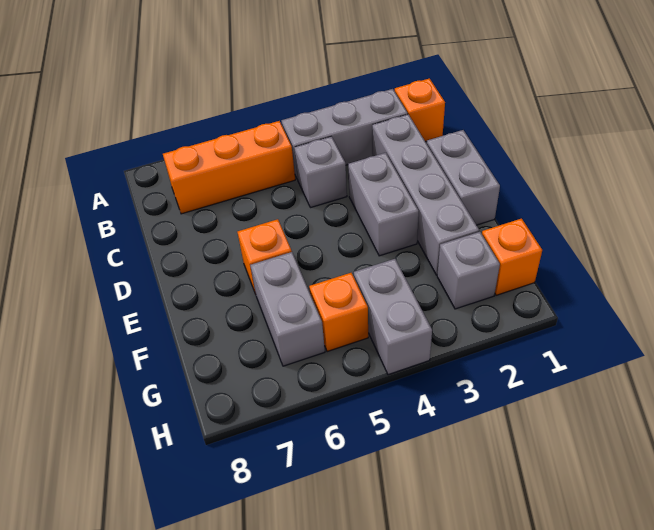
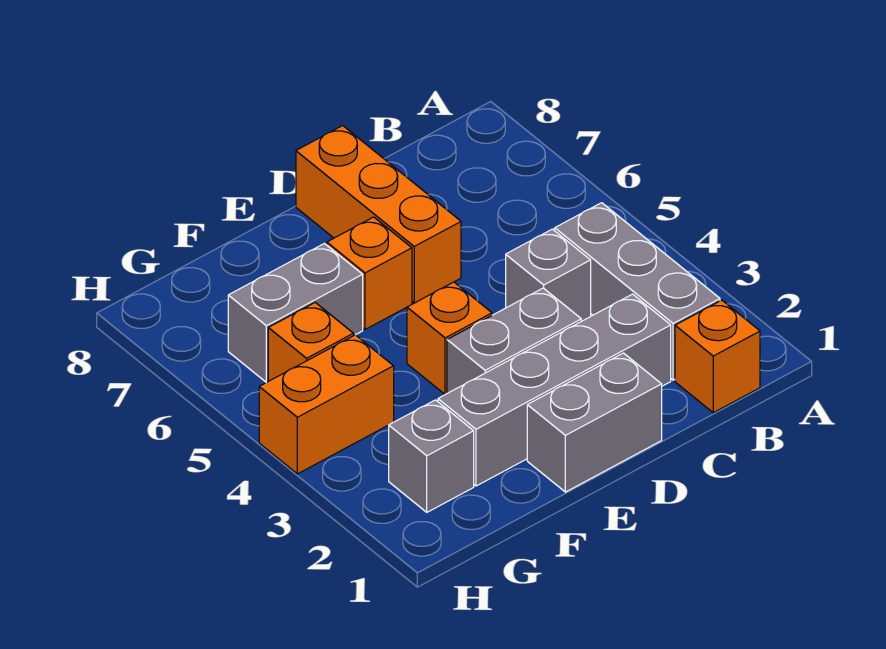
orange 1x3 brick [163,121,295,214] -> orange 1x3 brick moved to [296,126,461,303]
orange 1x1 brick [482,219,542,295] -> orange 1x1 brick moved to [407,282,492,394]
grey 1x2 brick [354,259,432,375] -> orange 1x2 brick [259,335,394,474]

